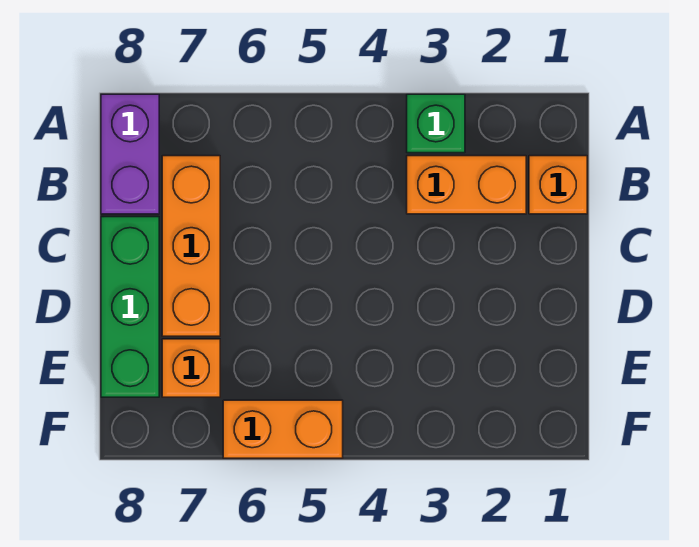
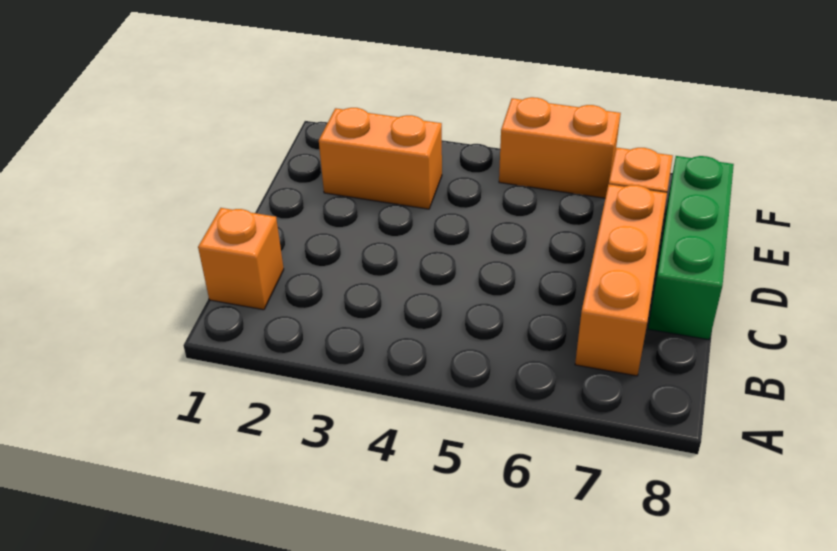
green 1x1 brick [407,94,465,153] -> none
purple 1x2 brick [101,94,159,214] -> none
orange 1x2 brick [407,156,526,214] -> orange 1x2 brick moved to [319,108,442,209]

